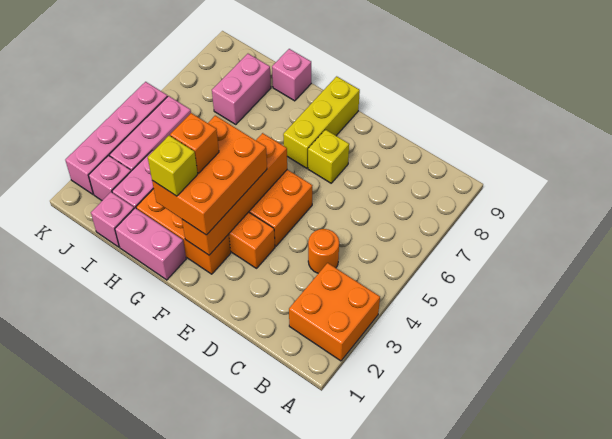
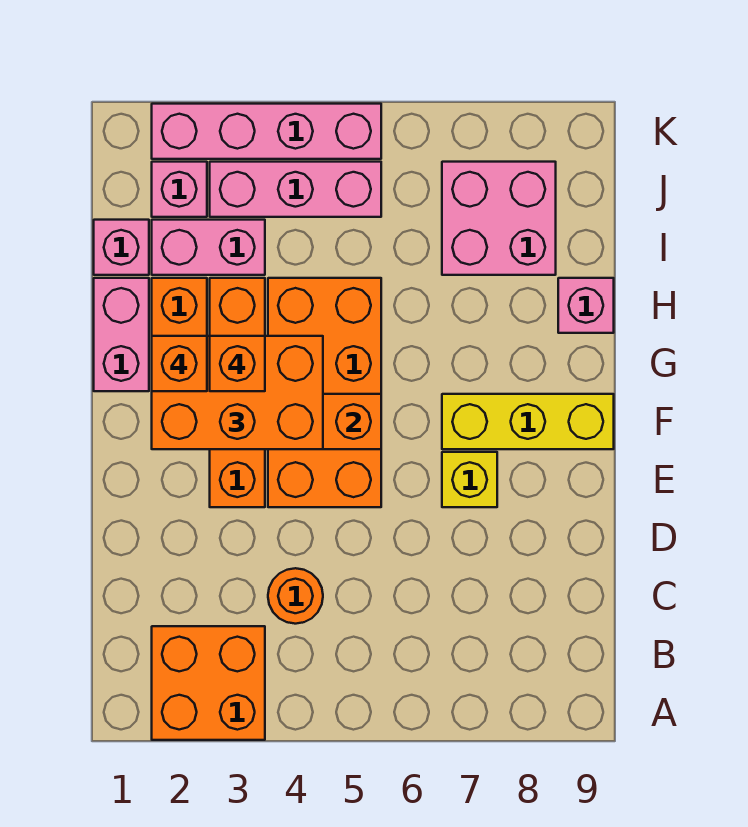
yellow 1x1 brick [148,136,198,196] -> orange 1x1 brick [152,336,207,391]
pink 1x2 brick [212,54,271,125] -> pink 2x2 brick [442,162,556,275]

